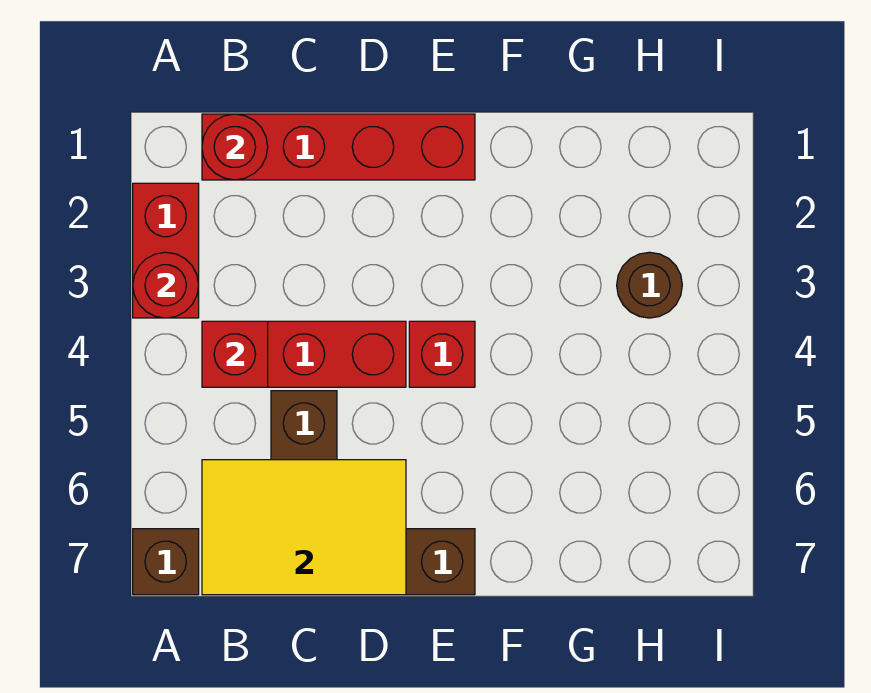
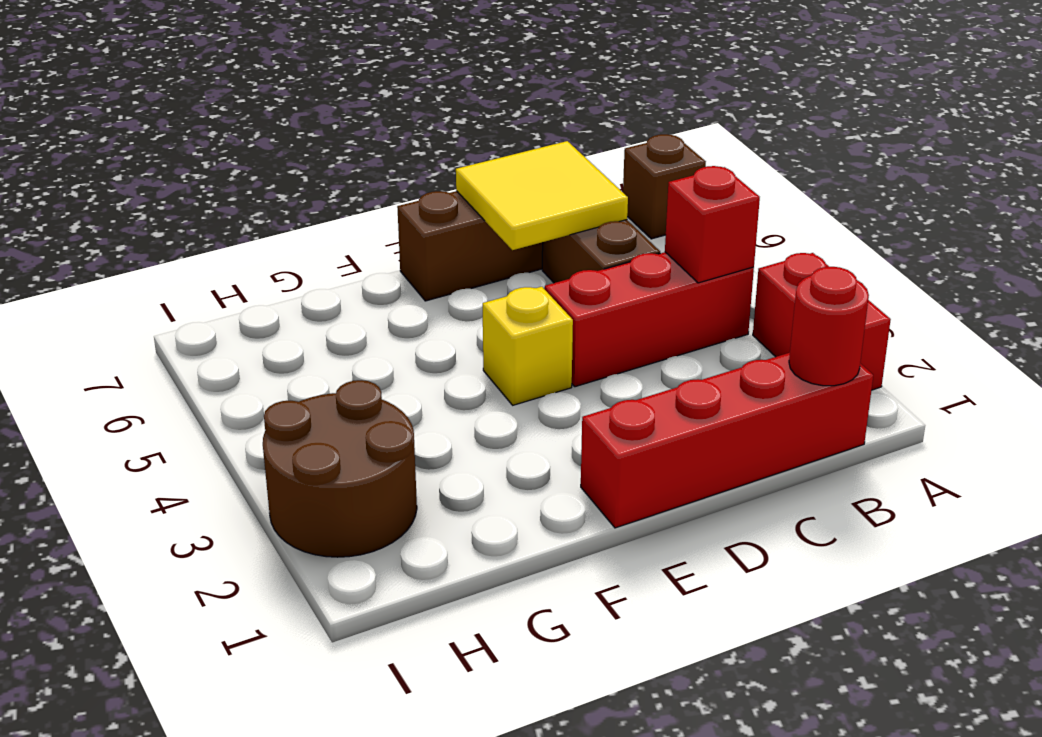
red 1x1 round brick [133,252,199,318] -> none
yellow 2x3 tile [202,460,406,595] -> yellow 2x2 tile [456,141,628,250]
red 1x1 brick [409,321,475,387] -> yellow 1x1 brick [483,287,573,405]
brown 1x1 round brick [617,252,682,318] -> brown 2x2 round brick [263,380,417,557]

